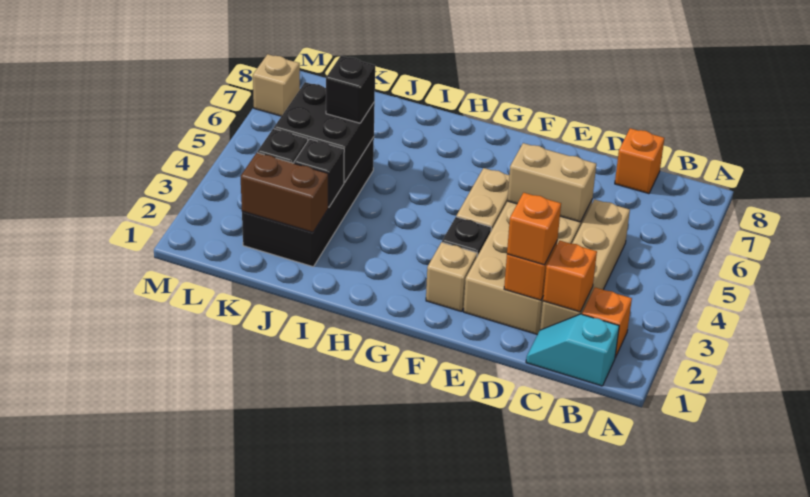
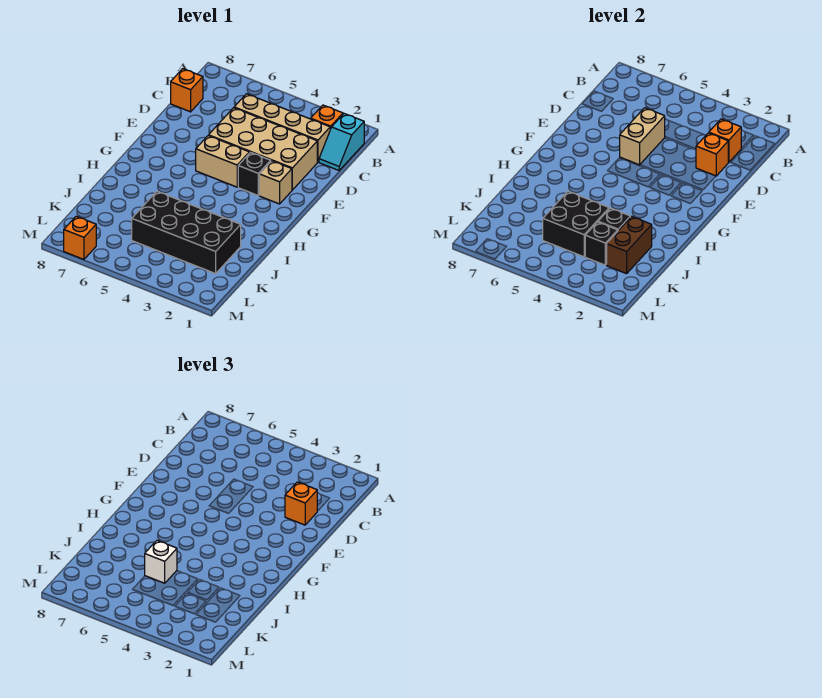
black 1x1 brick [326,56,375,123] -> white 1x1 brick [145,540,177,583]
tan 1x1 brick [253,54,300,116] -> orange 1x1 brick [64,216,96,259]

